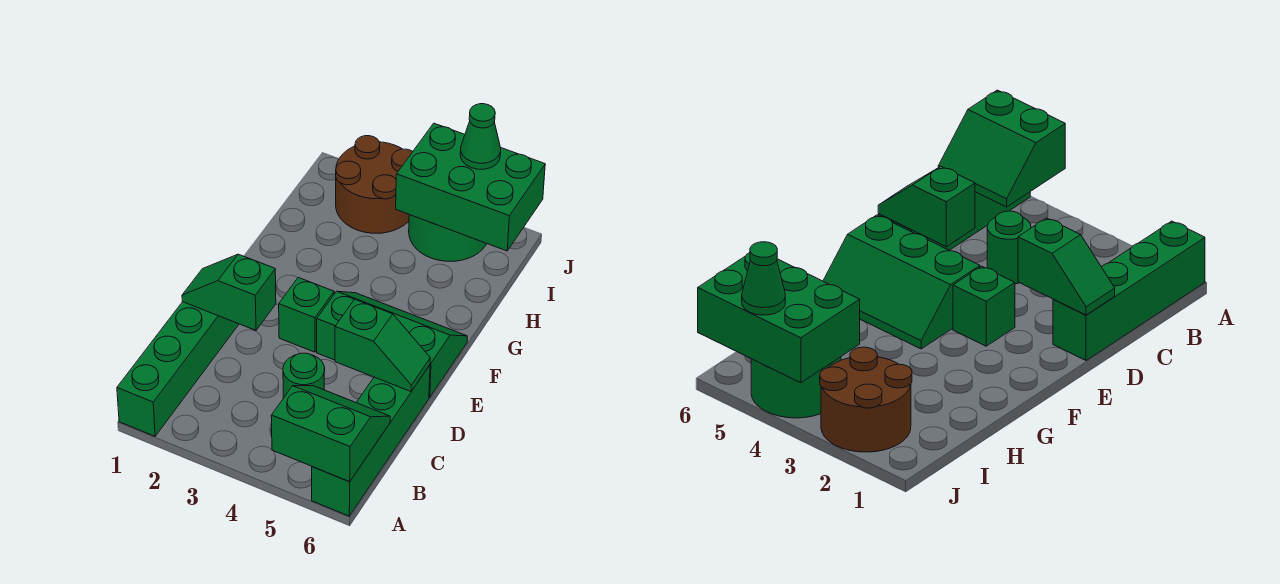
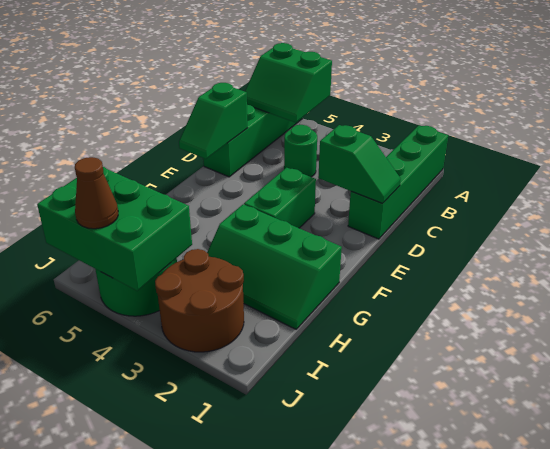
green 1x2 slope [335,299,430,391] -> green 1x2 slope turned to [179,83,247,159]
green 1x1 brick [279,278,334,352] -> green 1x2 brick [244,168,316,228]
green 2x3 slope [317,291,468,397] -> green 2x3 slope moved to [207,204,342,329]
green 1x1 cone [460,104,501,169] -> brown 1x1 cone [75,157,118,229]

